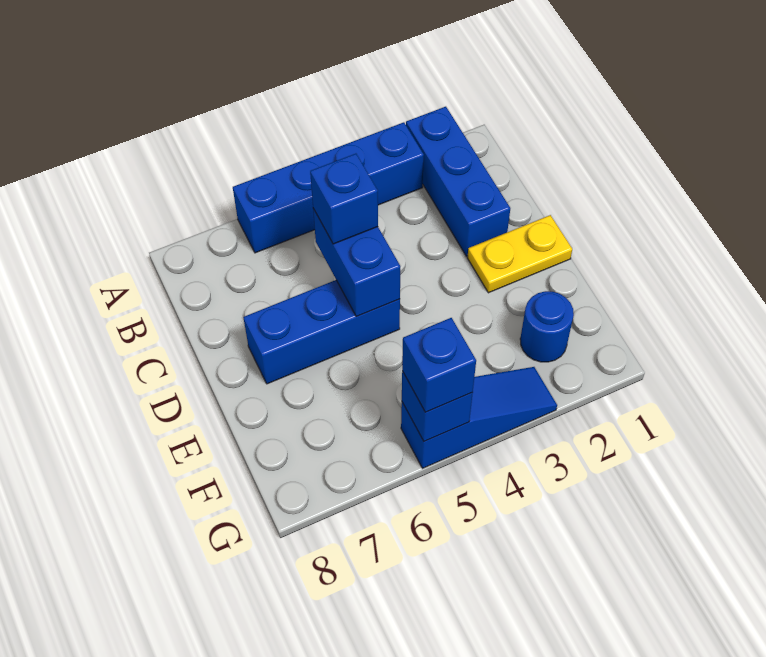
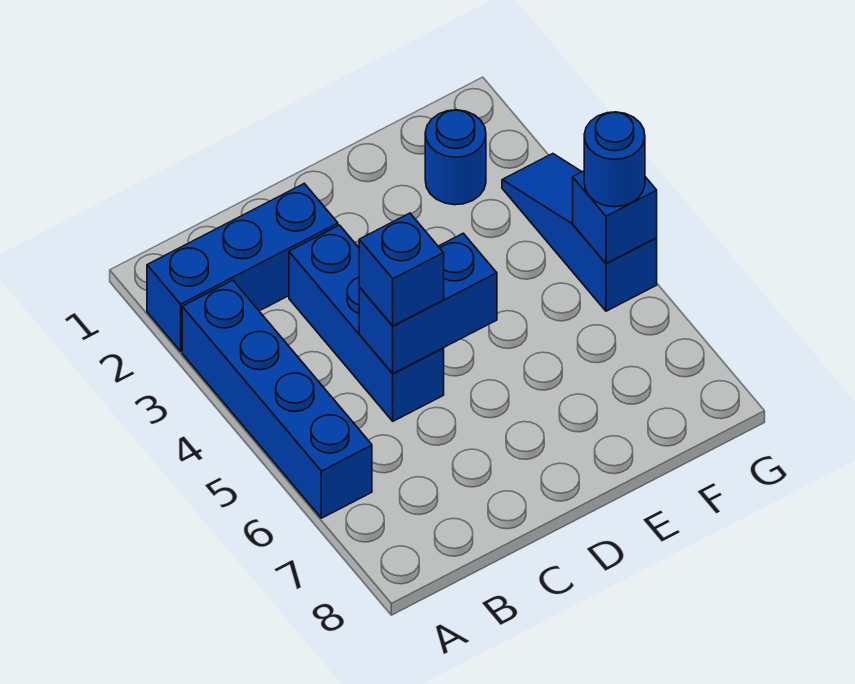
yellow 1x2 plate [467,215,572,293] -> none
blue 1x3 brick [243,280,400,384] -> blue 1x3 brick moved to [289,225,444,421]
blue 1x1 brick [402,318,476,412] -> blue 1x1 round brick [584,112,645,207]

